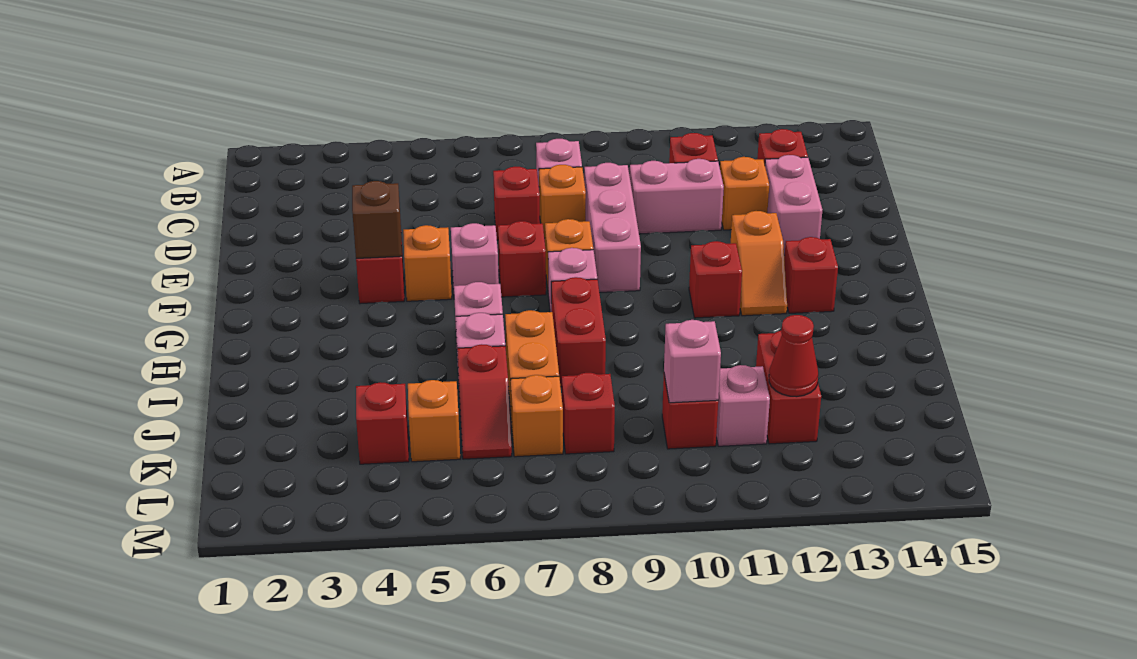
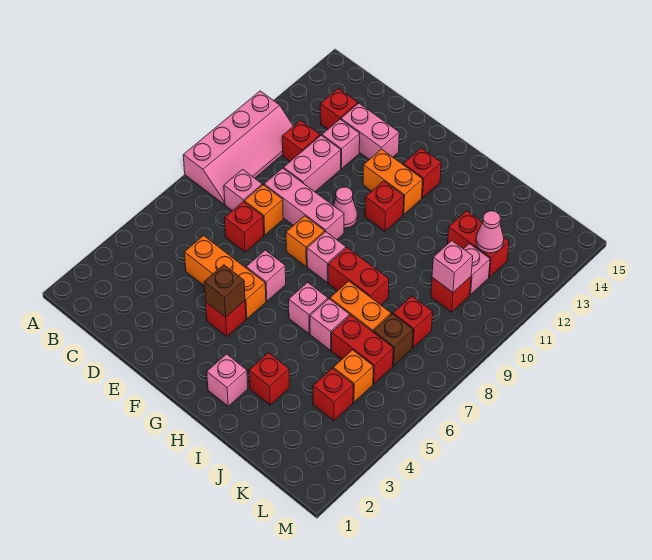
none -> pink 2x4 slope [183,91,293,204]
orange 1x1 brick [720,157,769,230] -> pink 1x1 brick [322,119,360,169]
orange 1x1 brick [403,225,452,301] -> orange 1x3 brick [184,236,266,319]
red 1x1 brick [498,221,546,297] -> red 1x1 brick moved to [249,353,290,405]
none -> pink 1x1 cone [333,187,357,228]
orange 1x2 slope [731,211,787,316] -> orange 1x2 brick [363,149,423,215]
none -> pink 1x1 brick [207,354,248,406]
red 1x2 slope [457,344,512,459] -> red 1x2 brick [332,315,393,384]
orange 1x1 brick [511,375,563,457] -> brown 1x1 brick [373,314,413,366]
red 1x1 cone [769,315,818,397] -> pink 1x1 cone [476,211,504,253]

